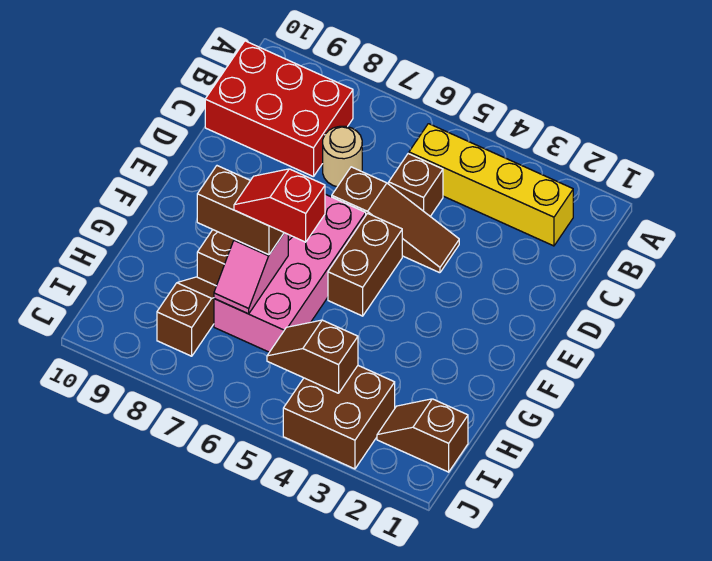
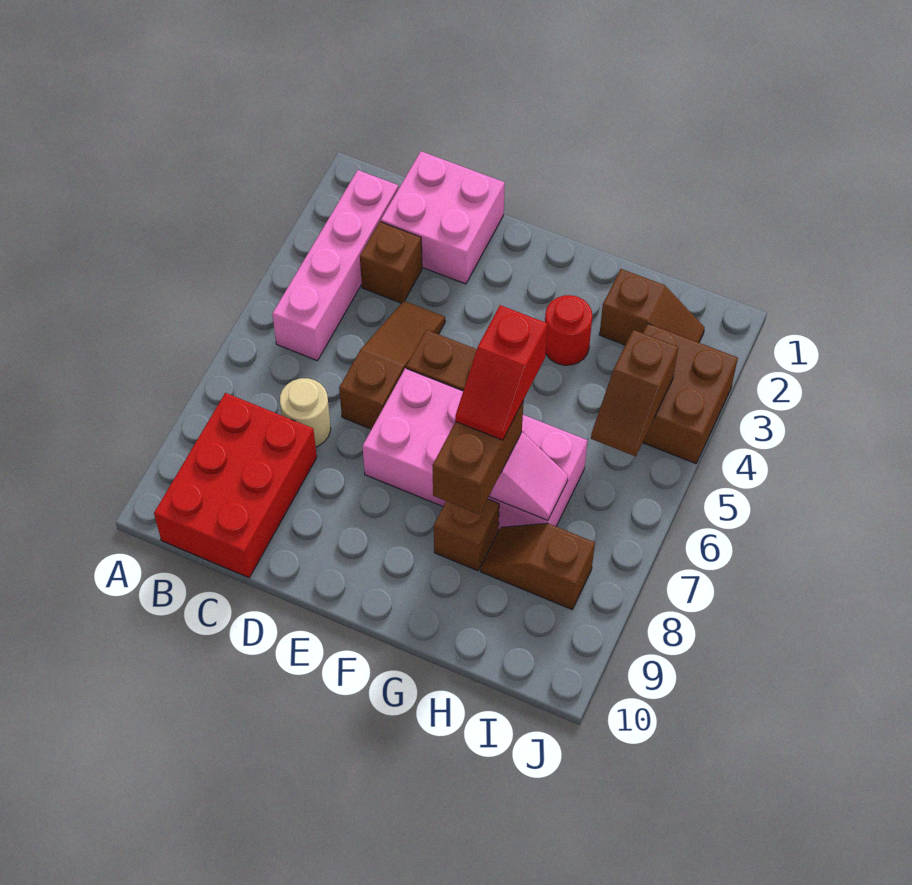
yellow 1x4 brick [409,124,573,246] -> pink 1x4 brick [272,170,398,361]
none -> pink 2x2 brick [381,151,505,284]
brown 1x1 brick [389,154,443,216] -> brown 1x1 brick moved to [360,222,422,303]
none -> red 1x1 round brick [545,295,592,365]
brown 1x2 slope [377,399,468,472] -> brown 1x2 slope turned to [599,269,705,345]

